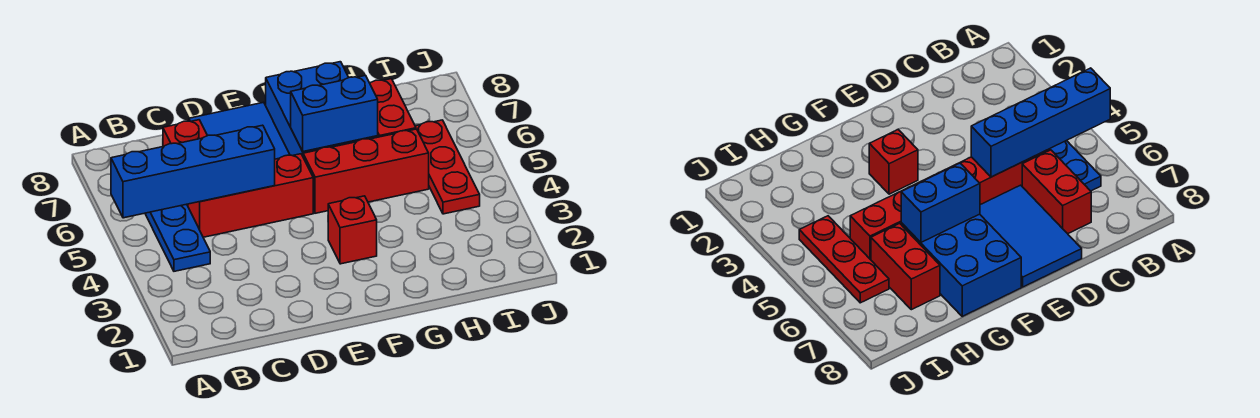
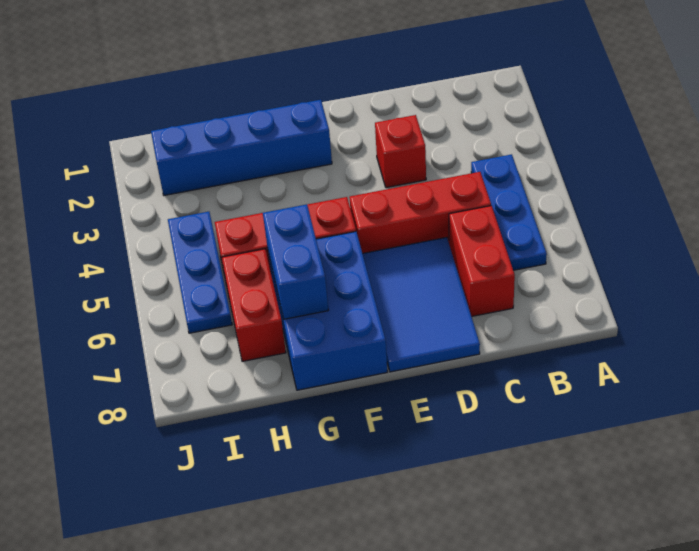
blue 1x4 brick [111,125,275,218] -> blue 1x4 brick moved to [151,100,332,195]
red 1x1 brick [328,196,377,264] -> red 1x1 brick moved to [375,115,426,188]
blue 1x2 brick [291,76,378,151] -> blue 1x2 brick turned to [263,204,328,319]
red 1x3 plate [415,120,480,214] -> blue 1x3 plate [168,212,232,333]

